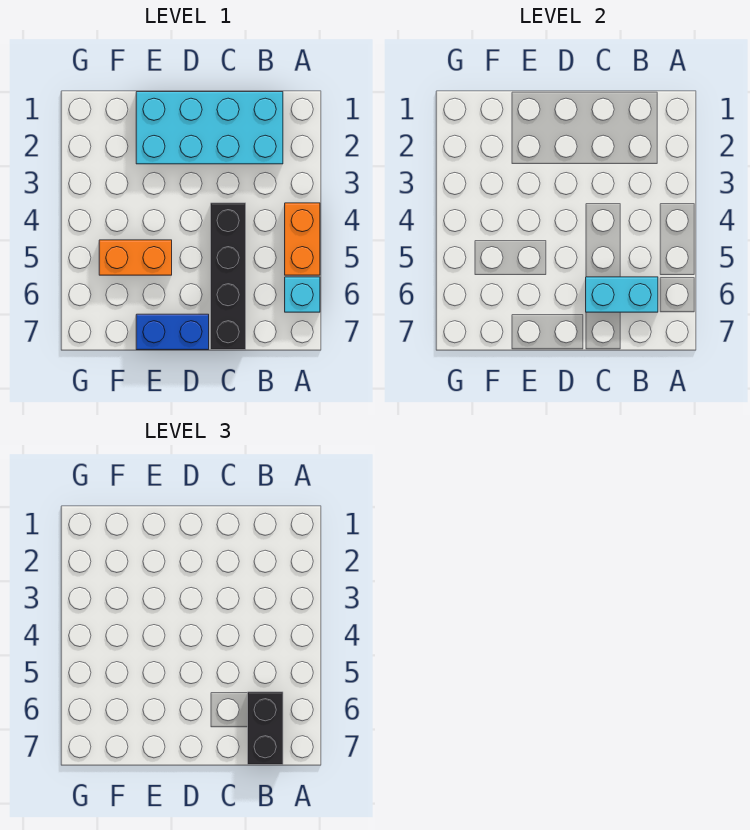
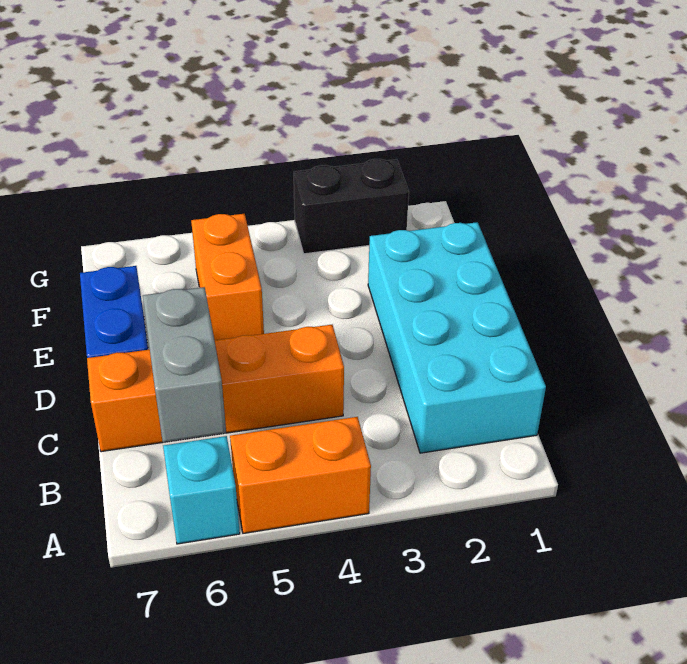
cyan 1x2 brick [586,277,658,312] -> grey 1x2 brick [143,287,226,442]
black 1x2 brick [248,692,283,765] -> black 1x2 brick moved to [294,159,409,254]
black 1x4 brick [211,203,246,350] -> orange 1x4 brick [87,325,344,452]

